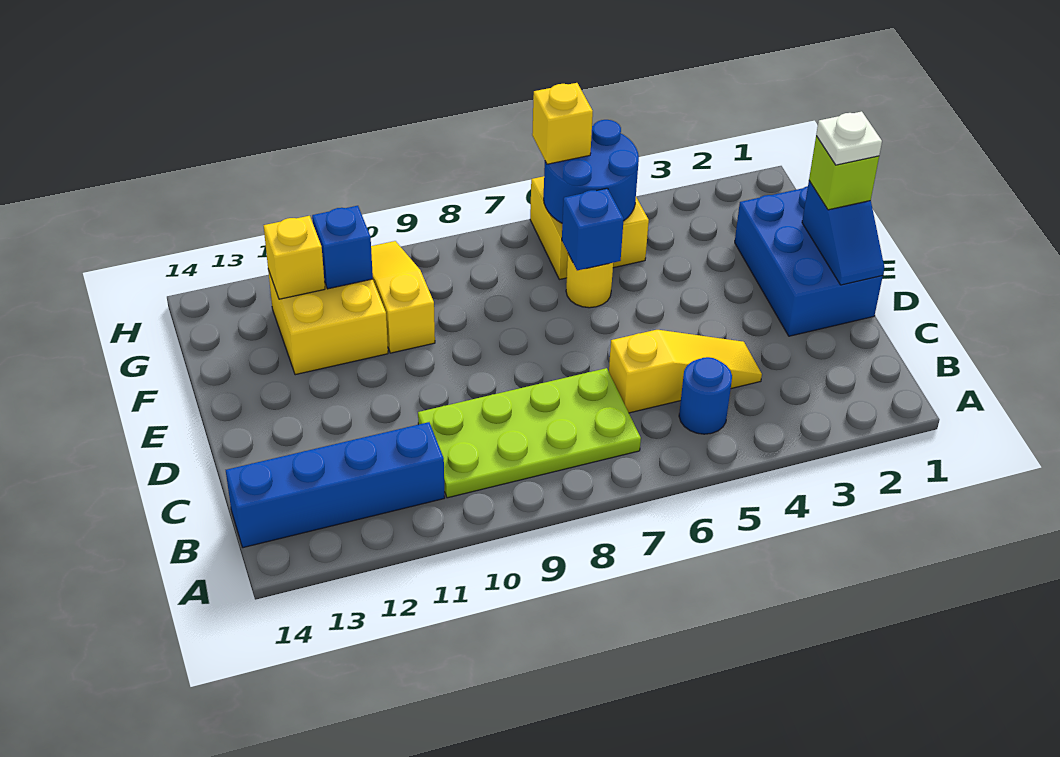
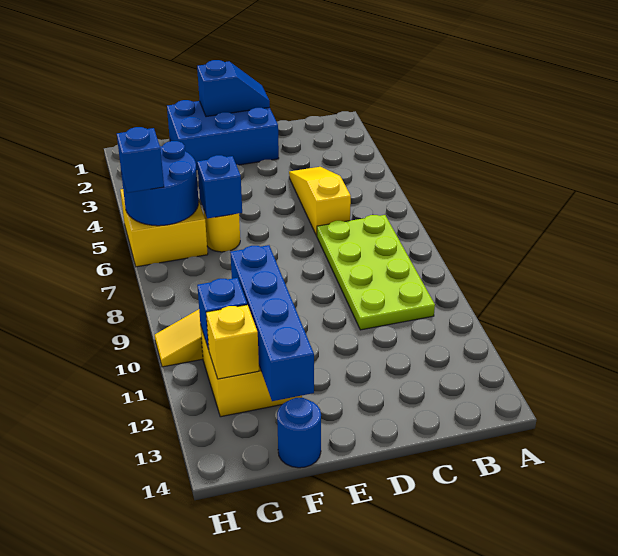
blue 1x1 round brick [679,357,732,434] -> blue 1x1 round brick moved to [277,398,321,468]
blue 1x4 brick [226,422,445,548] -> blue 1x4 brick moved to [230,245,314,401]
lime 1x1 brick [809,136,879,210] -> none
white 1x1 plate [816,111,882,165] -> none
yellow 1x1 brick [532,83,593,164] -> blue 1x1 brick [117,127,164,193]

